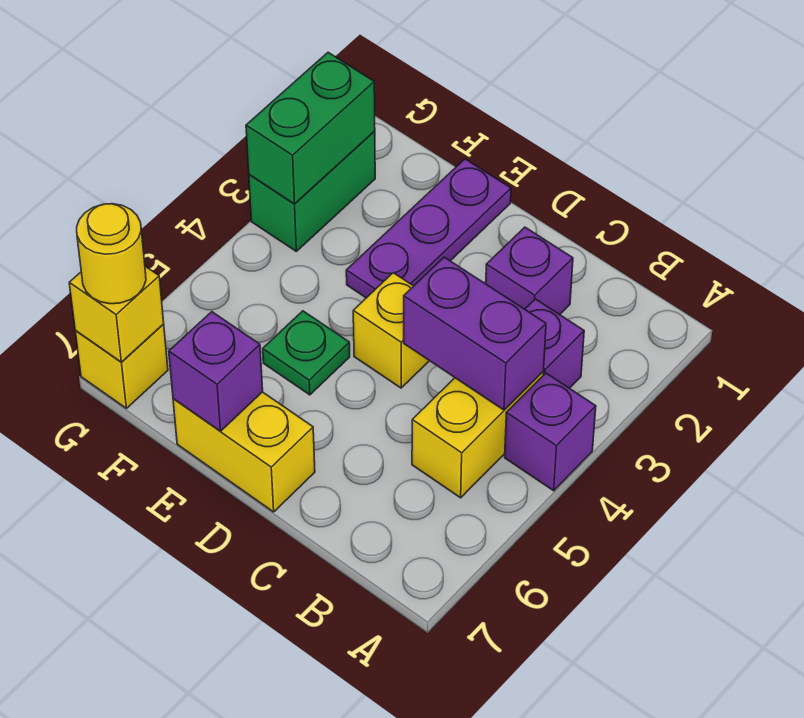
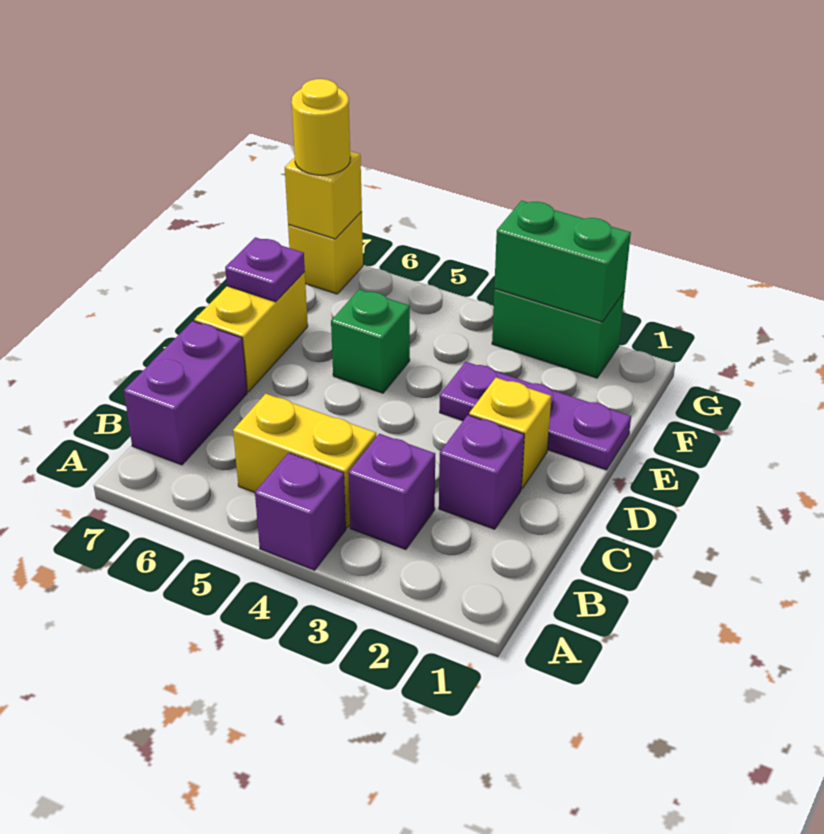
purple 1x2 brick [404,257,546,410] -> purple 1x2 brick moved to [124,321,247,465]
yellow 1x1 brick [353,273,429,388] -> yellow 1x1 brick moved to [469,378,551,489]
green 1x1 plate [263,311,350,395] -> green 1x1 brick [331,289,410,393]
purple 1x1 brick [169,312,263,431] -> purple 1x1 plate [225,237,305,302]

